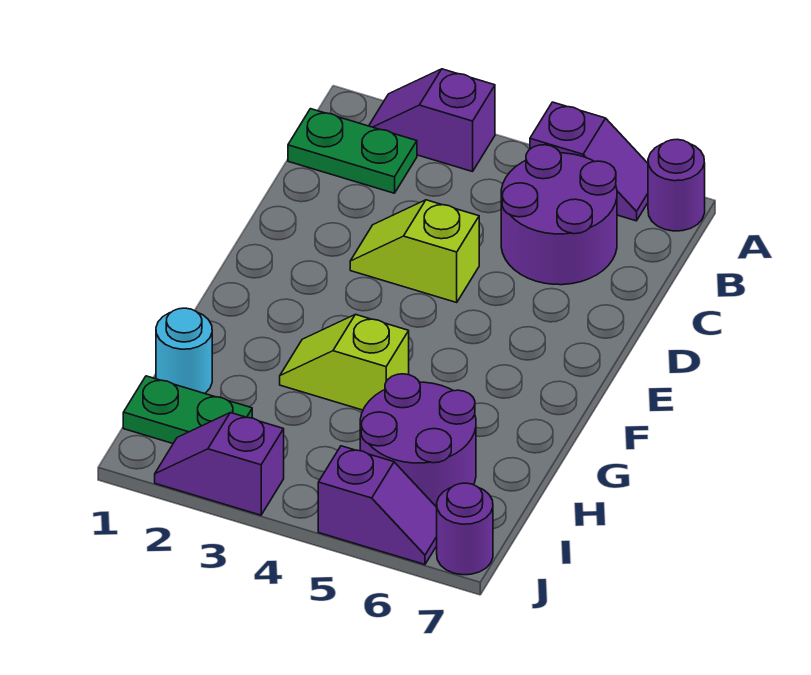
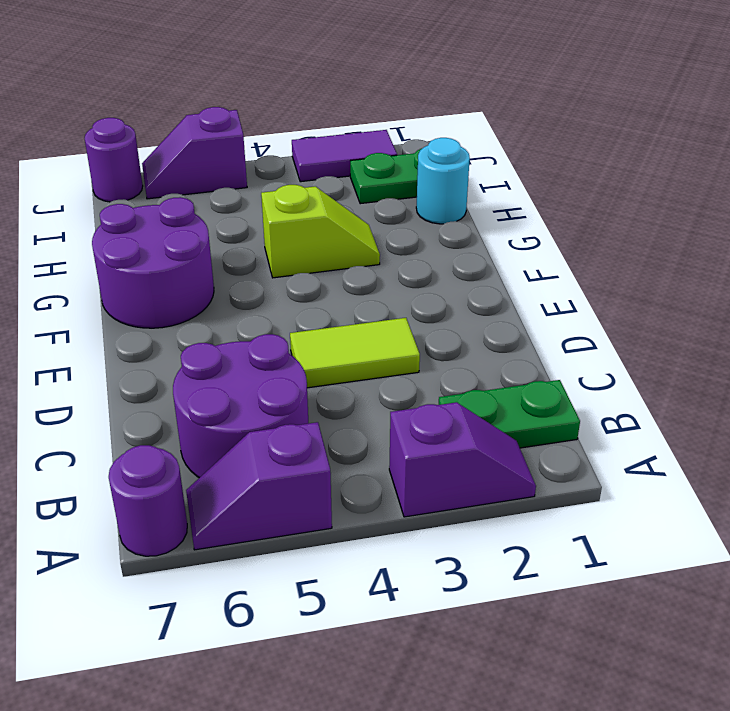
lime 1x2 slope [350,200,479,302] -> lime 1x2 tile [290,318,420,388]
purple 2x2 round brick [360,374,476,507] -> purple 2x2 round brick moved to [92,197,214,328]
purple 1x2 slope [155,413,284,515] -> purple 1x2 tile [292,130,397,182]

